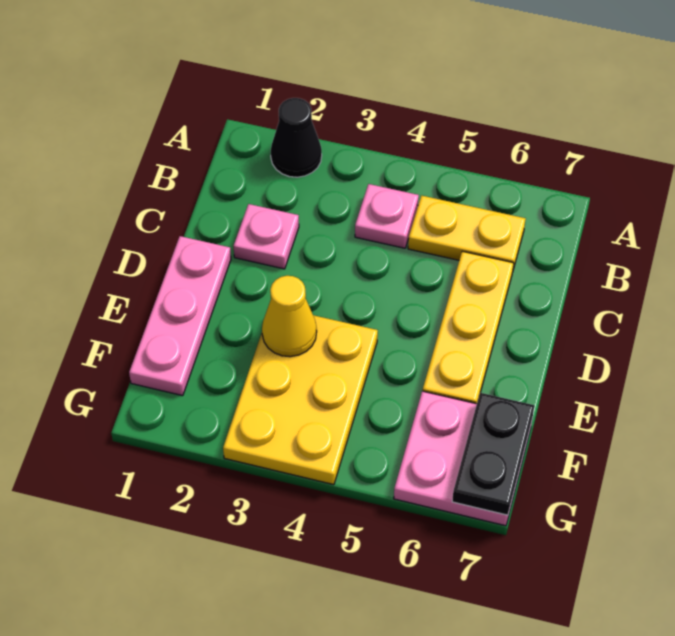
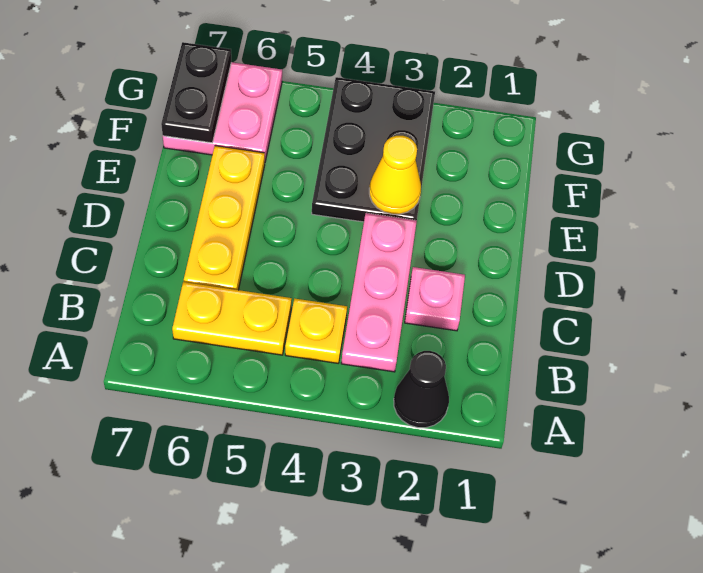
pink 1x1 plate [355,184,419,248] -> yellow 1x1 plate [285,299,347,363]
pink 1x3 plate [129,236,231,396] -> pink 1x3 plate moved to [341,213,417,372]
yellow 2x3 plate [223,315,378,485] -> black 2x3 plate [312,77,435,222]

